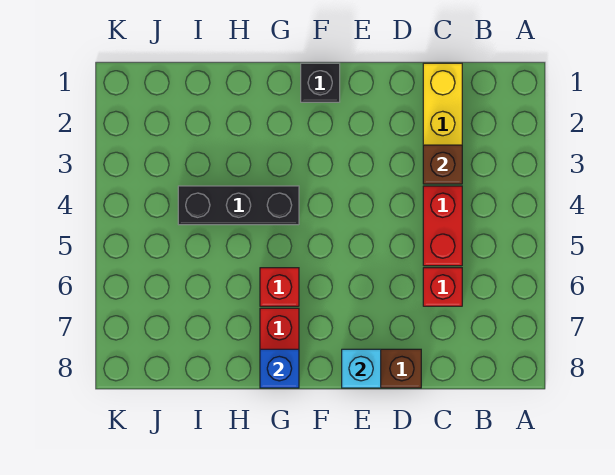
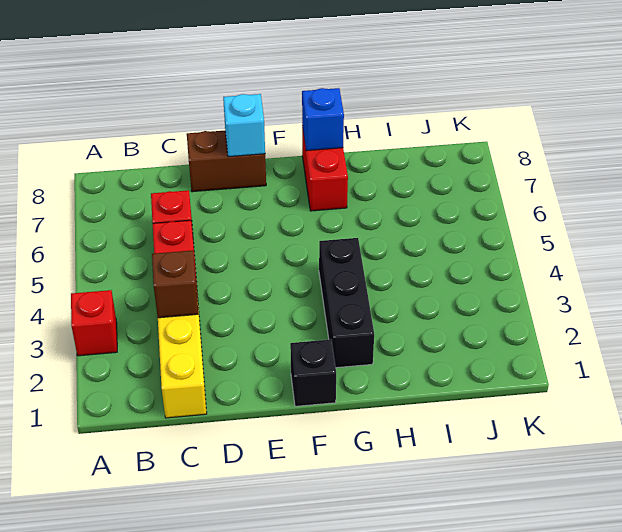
black 1x3 brick [178,186,299,225] -> black 1x3 brick turned to [319,238,374,368]
red 1x1 brick [260,268,299,306] -> red 1x1 brick moved to [71,290,117,356]

